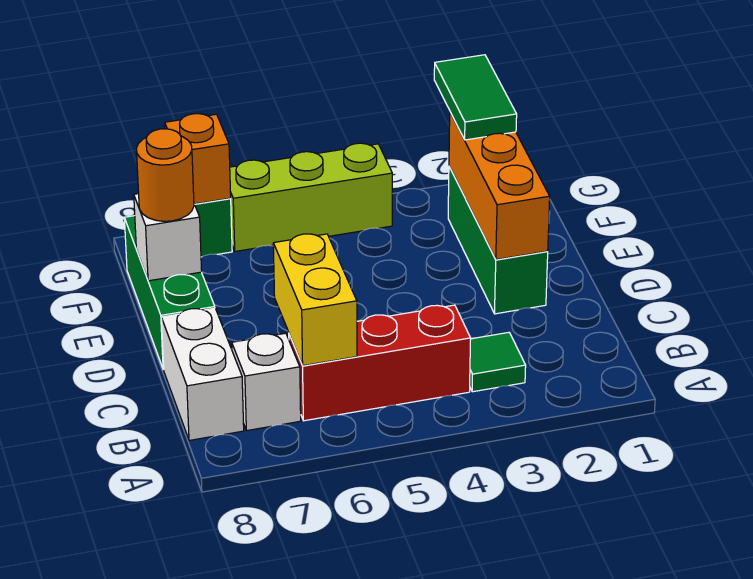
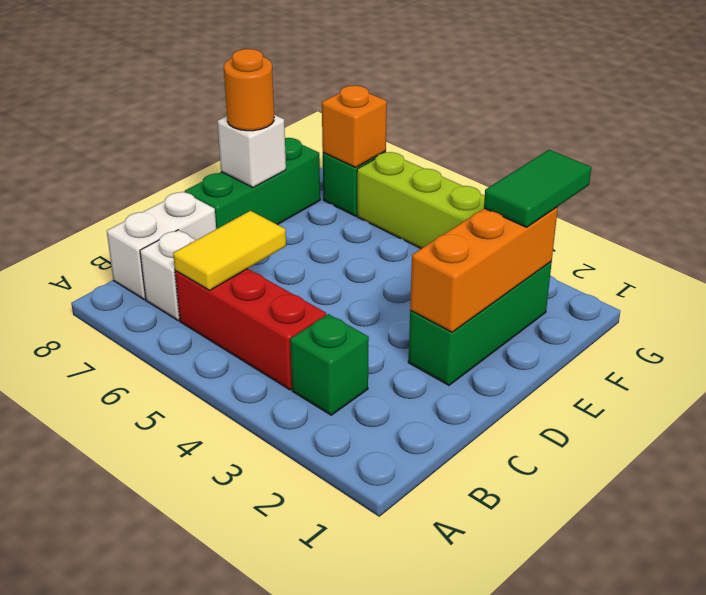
green 1x1 tile [470,332,526,392] -> green 1x1 brick [290,314,369,415]
yellow 1x2 brick [273,234,357,366] -> yellow 1x2 tile [173,211,286,290]

